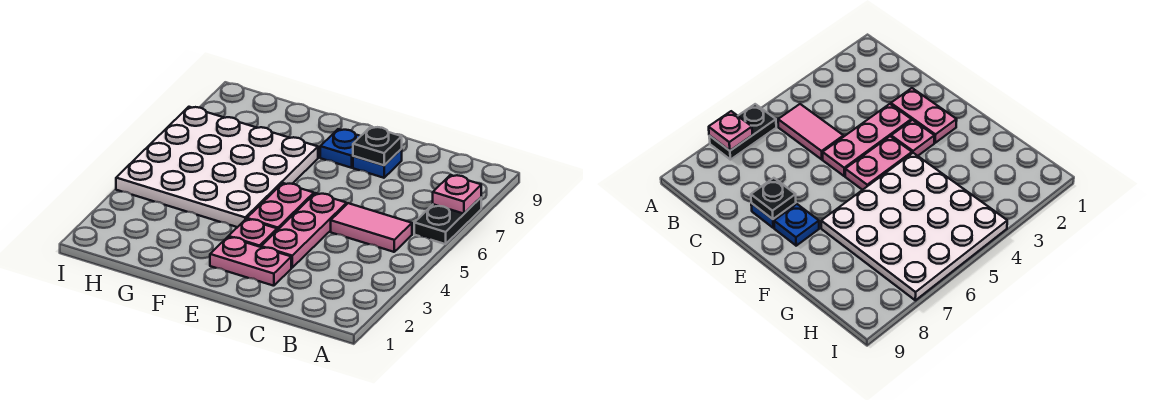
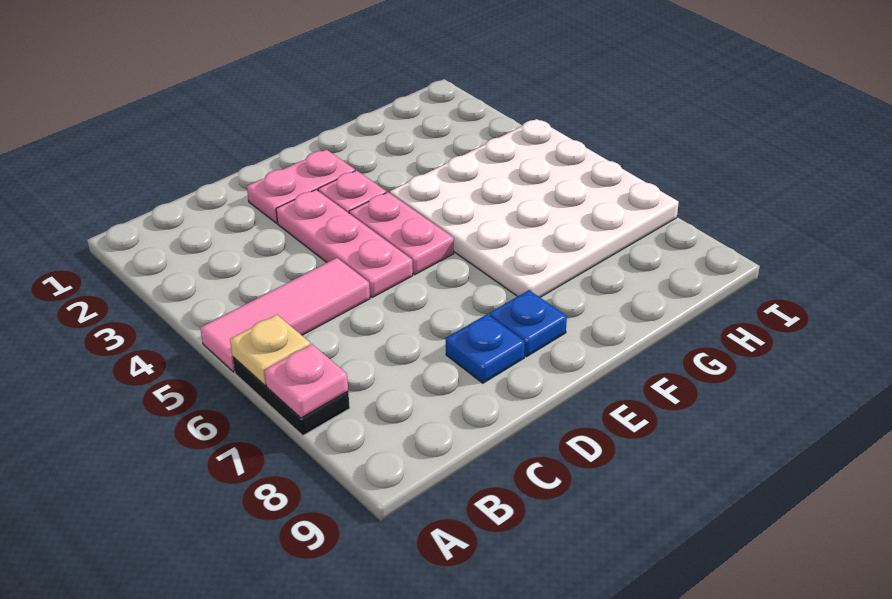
none -> tan 1x1 plate [230,315,310,385]
pink 1x2 tile [331,203,412,252] -> pink 1x3 tile [200,258,370,372]
black 1x1 plate [353,127,402,165] -> none

